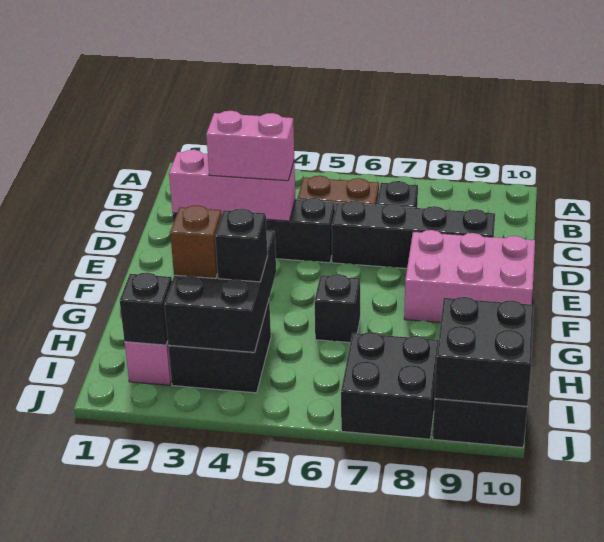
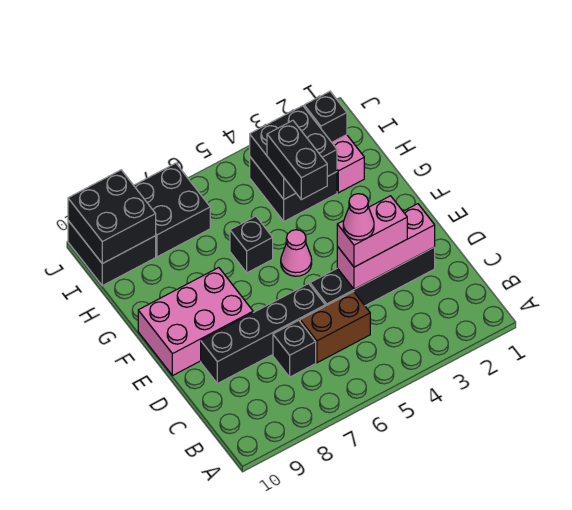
none -> pink 1x1 cone [343,194,374,240]
none -> pink 1x1 cone [281,230,312,276]
black 2x3 brick [164,230,276,352] -> black 2x2 brick [250,106,337,199]
brown 1x1 brick [170,205,222,278] -> none
black 1x1 brick [215,209,267,282] -> black 1x2 brick [267,121,328,200]

